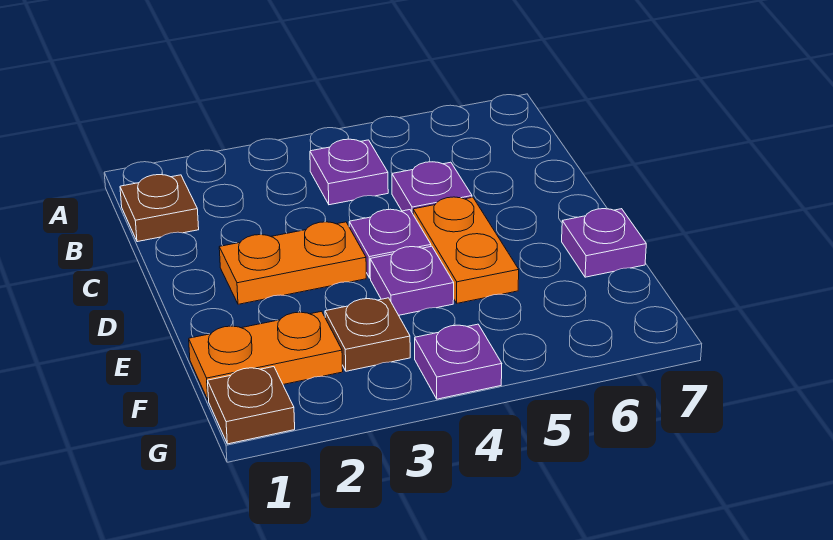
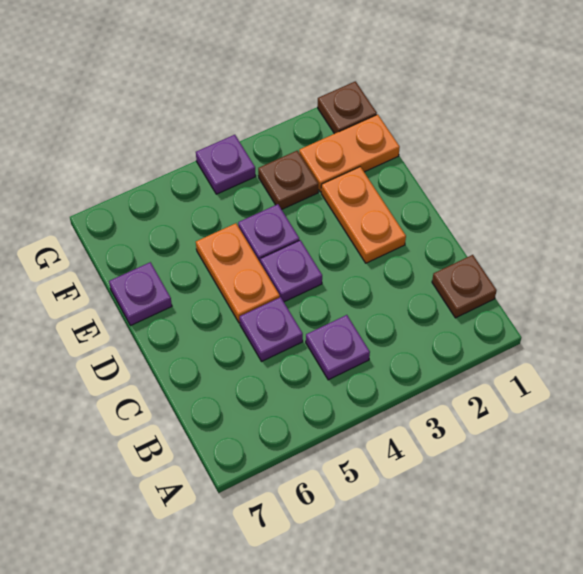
orange 1x2 plate [219,222,366,304] -> orange 1x2 plate turned to [321,167,406,263]

